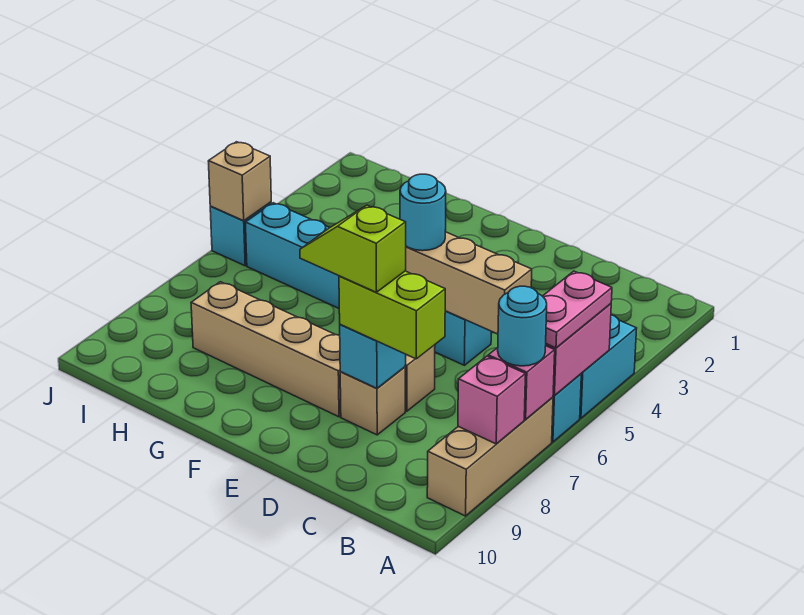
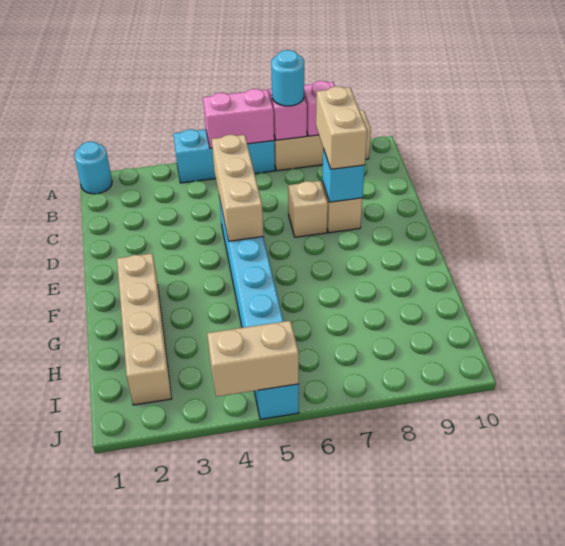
pink 1x2 plate [543,271,612,348] -> none
lime 1x2 brick [339,271,445,359] -> tan 1x2 brick [316,86,367,169]
lime 1x2 slope [300,205,406,292] -> none
cyan 1x1 round brick [400,174,446,251] -> cyan 1x1 round brick moved to [74,142,112,194]
tan 1x4 brick [191,282,341,417] -> tan 1x4 brick moved to [117,253,172,405]
tan 1x1 brick [208,142,271,221] -> tan 1x2 brick [207,321,299,397]

